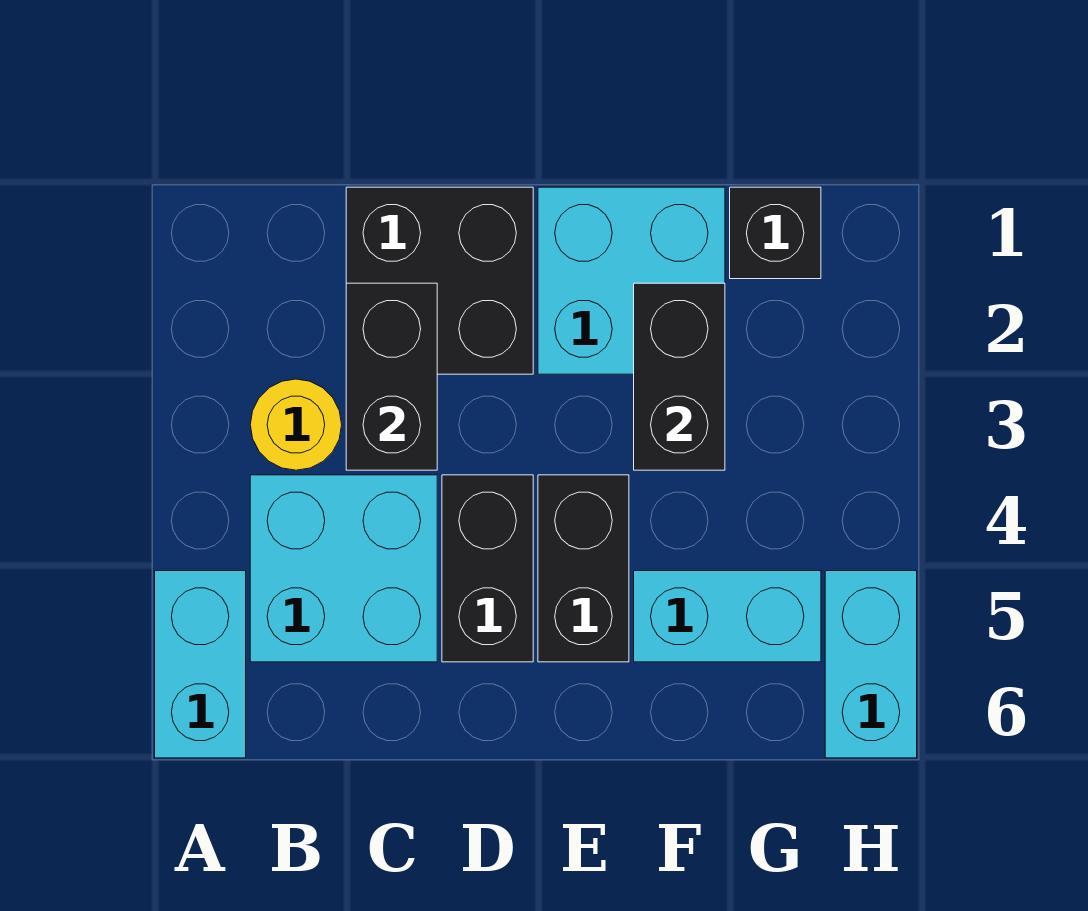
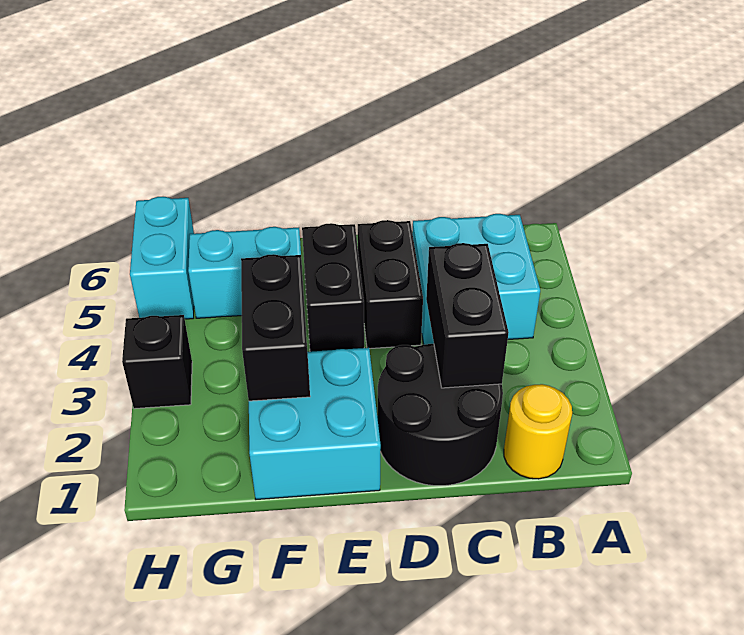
cyan 1x2 brick [155,571,246,758] -> none
yellow 1x1 round brick [250,379,342,470] -> yellow 1x1 round brick moved to [504,384,572,479]
black 2x2 brick [346,187,533,374] -> black 2x2 round brick [377,344,503,486]
black 1x1 brick [730,187,821,279] -> black 1x1 brick moved to [122,315,192,409]

